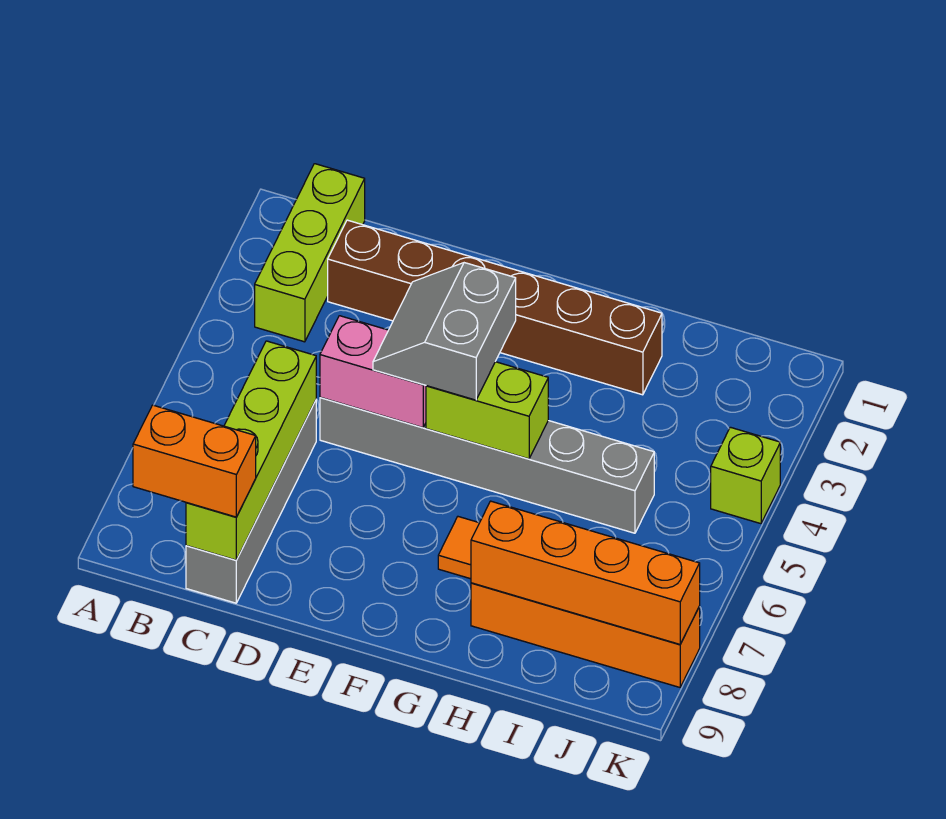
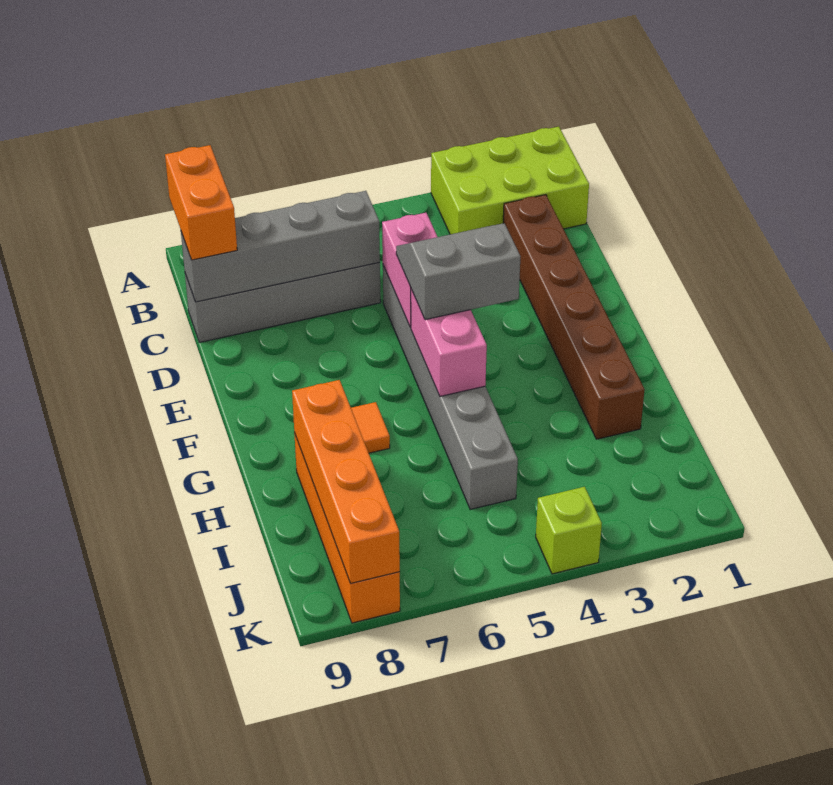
lime 1x3 brick [255,164,365,342] -> lime 2x3 brick [431,127,589,234]
lime 1x4 brick [186,341,316,560] -> grey 1x4 brick [181,191,380,302]
lime 1x2 brick [426,362,548,459] -> pink 1x2 brick [411,289,487,396]

